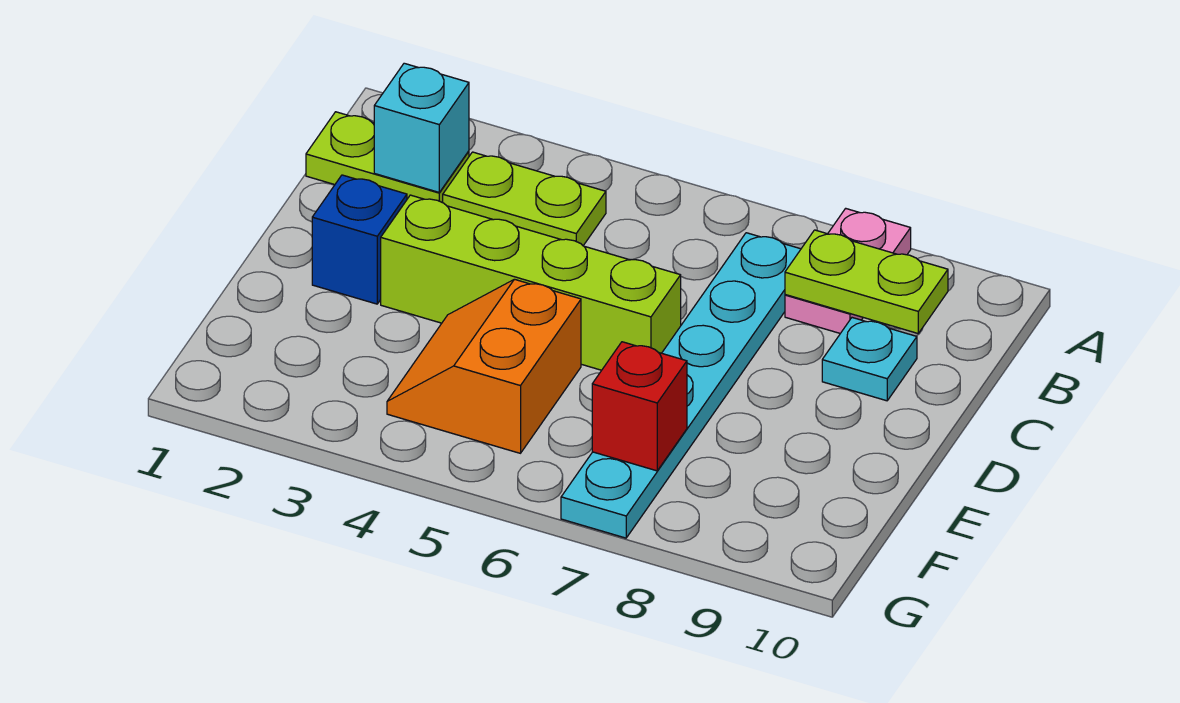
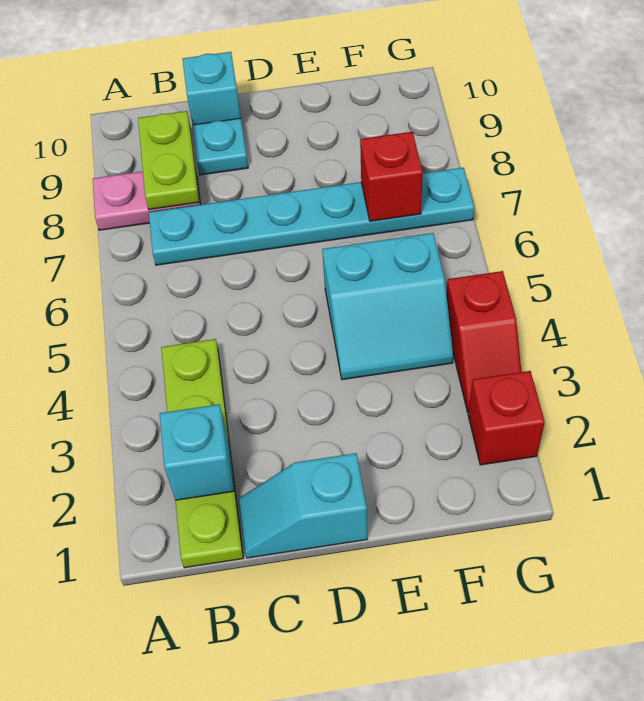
none -> cyan 1x2 slope [239,453,368,558]
none -> cyan 1x1 brick [183,52,241,125]
blue 1x1 brick [312,175,407,304] -> none
lime 1x4 brick [381,195,681,370] -> none
orange 2x2 slope [387,279,581,453] -> cyan 2x2 slope [322,233,453,380]
none -> red 1x1 brick [468,371,545,465]
none -> red 1x2 slope [446,271,521,412]

